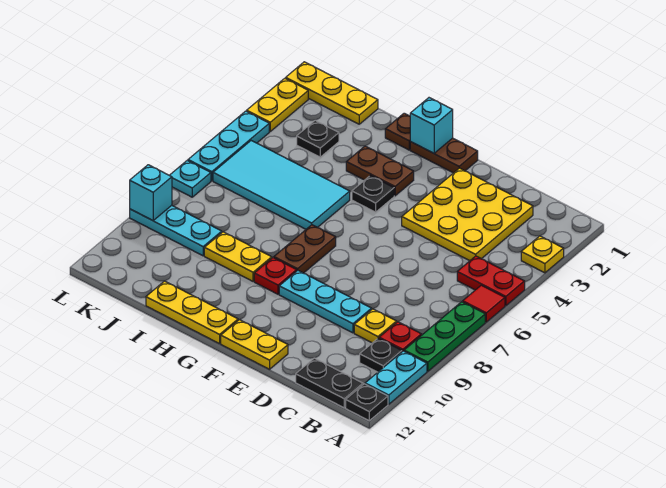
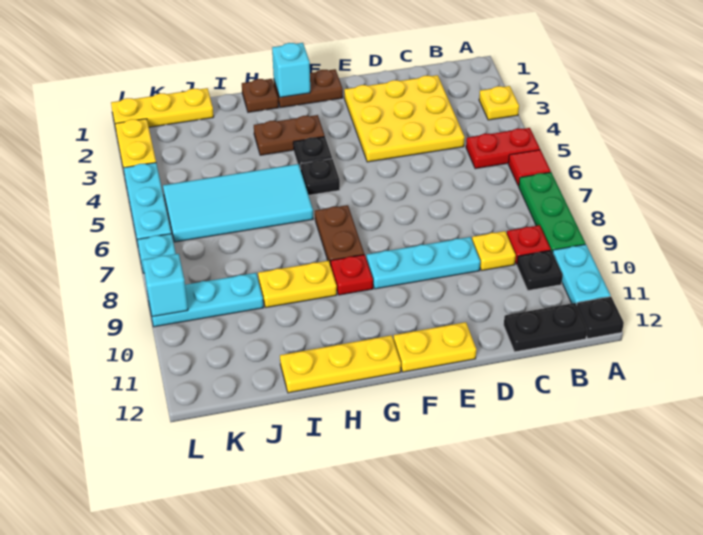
black 1x1 plate [297,120,339,157] -> black 1x1 plate moved to [300,159,340,195]

